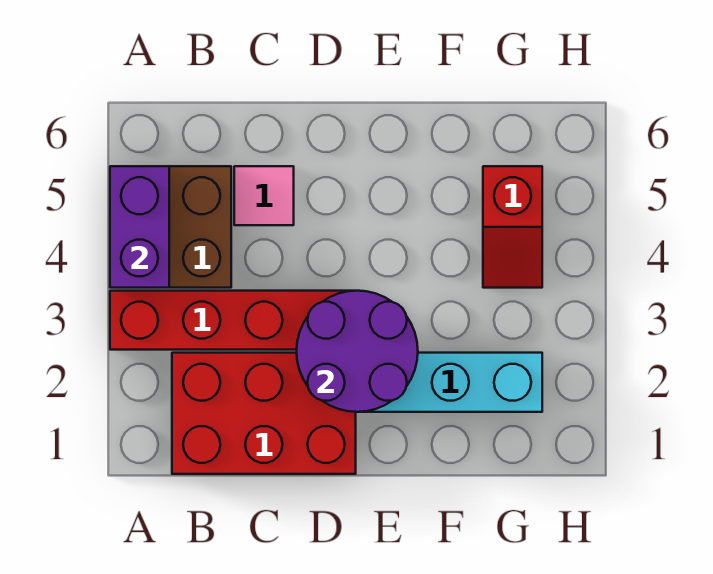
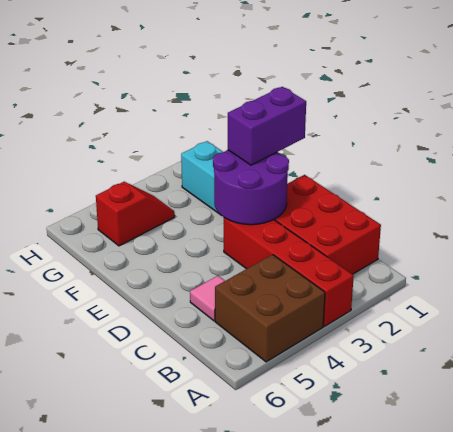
purple 1x2 brick [110,166,169,288] -> purple 1x2 brick moved to [228,87,306,165]

